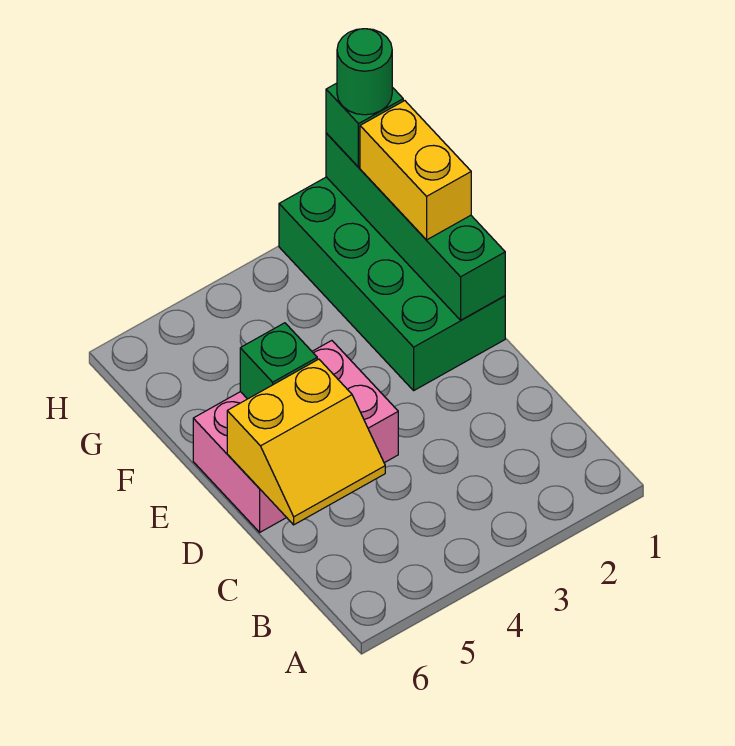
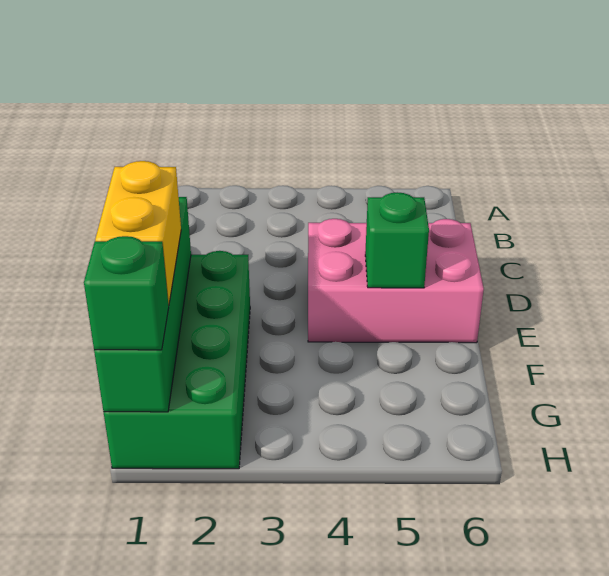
yellow 2x2 slope [227,359,385,525] -> none
green 1x1 round brick [337,29,392,115] -> none

